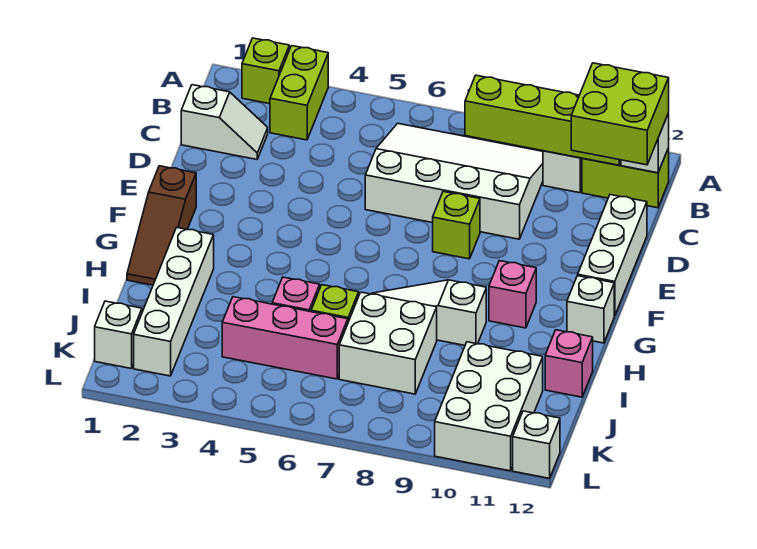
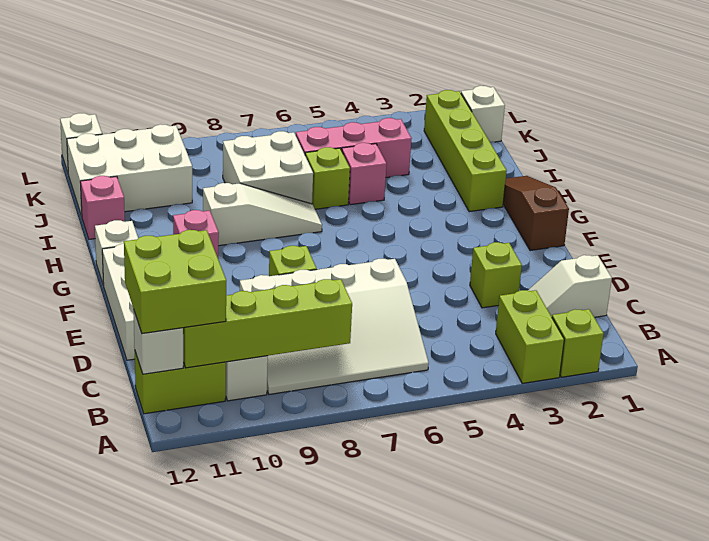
none -> lime 1x1 brick [470,242,522,308]
white 1x4 brick [134,228,214,376] -> lime 1x4 brick [424,90,507,212]
white 2x3 brick [435,342,543,471] -> white 2x3 brick turned to [67,124,192,216]

